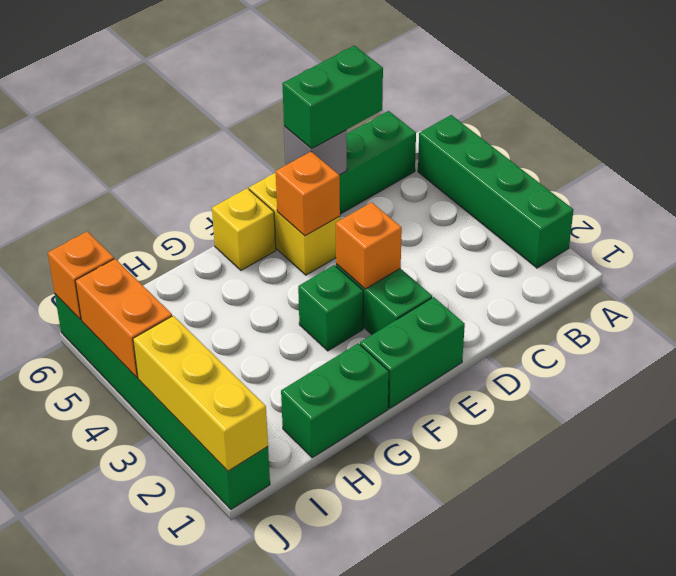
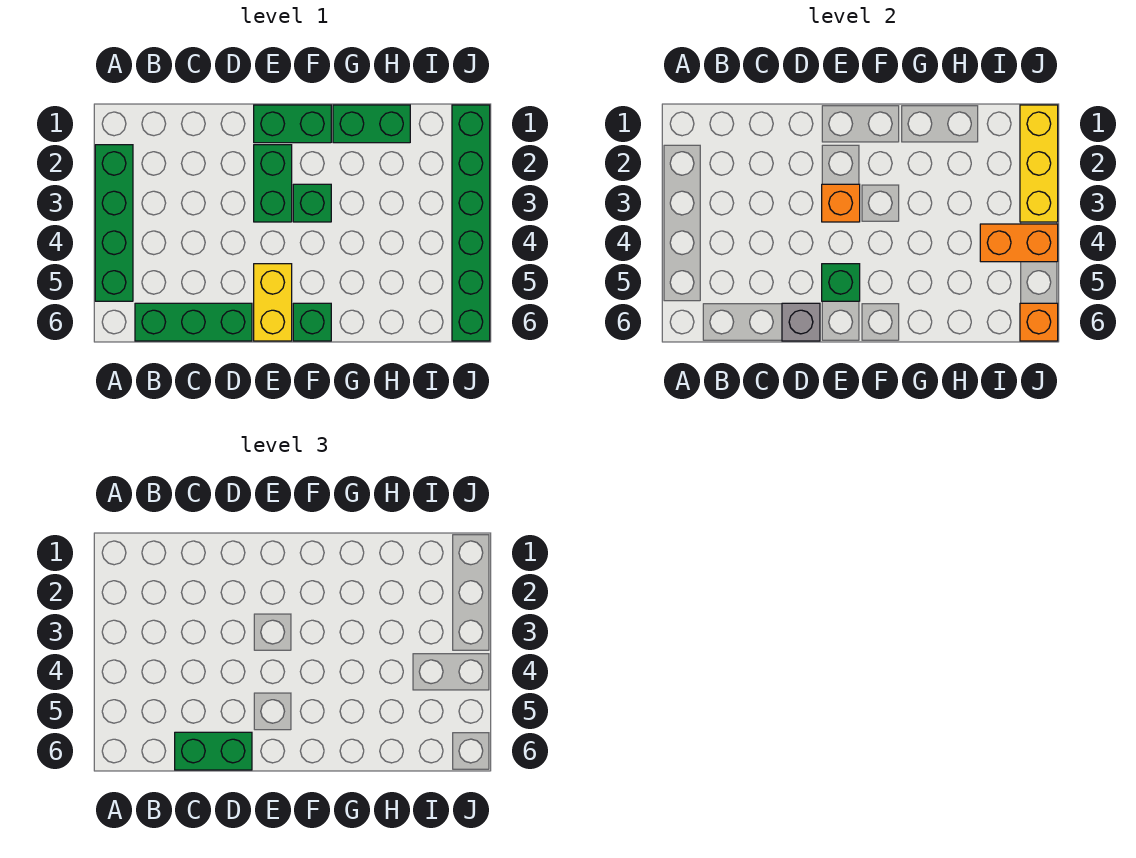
orange 1x1 brick [276,152,340,236] -> green 1x1 brick [822,264,860,301]
yellow 1x1 brick [212,188,276,270] -> green 1x1 brick [293,303,331,341]
orange 1x2 brick [75,259,172,377] -> orange 1x2 brick turned to [980,224,1058,262]

